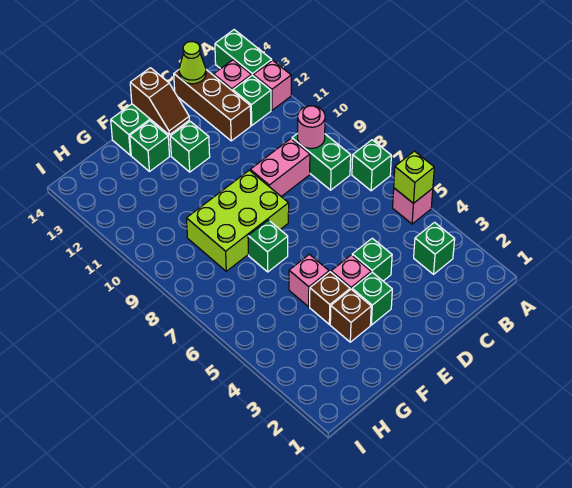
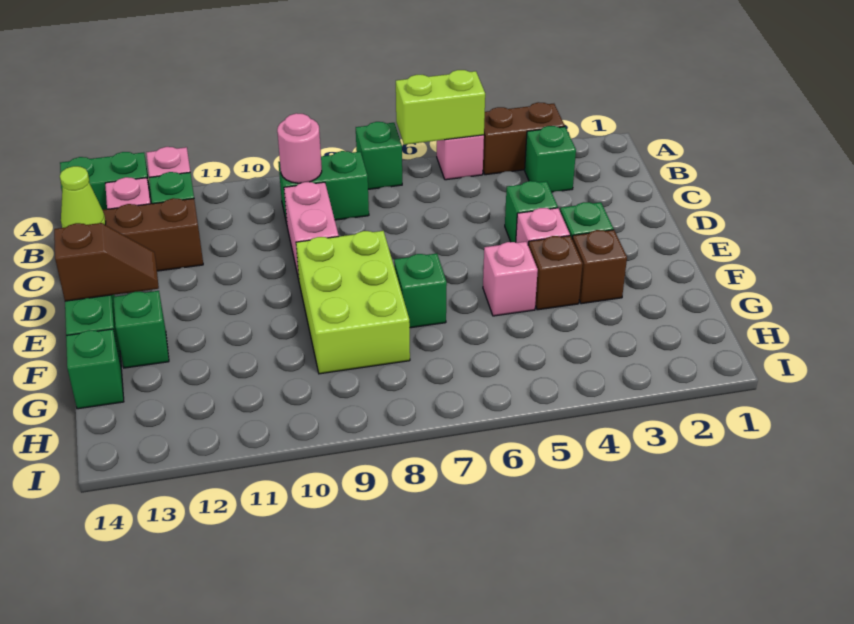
none -> brown 1x2 brick [483,102,565,175]
lime 1x1 brick [394,151,434,203] -> lime 1x2 brick [396,70,485,145]
green 1x1 brick [170,121,210,172] -> green 1x1 brick moved to [66,329,124,409]

